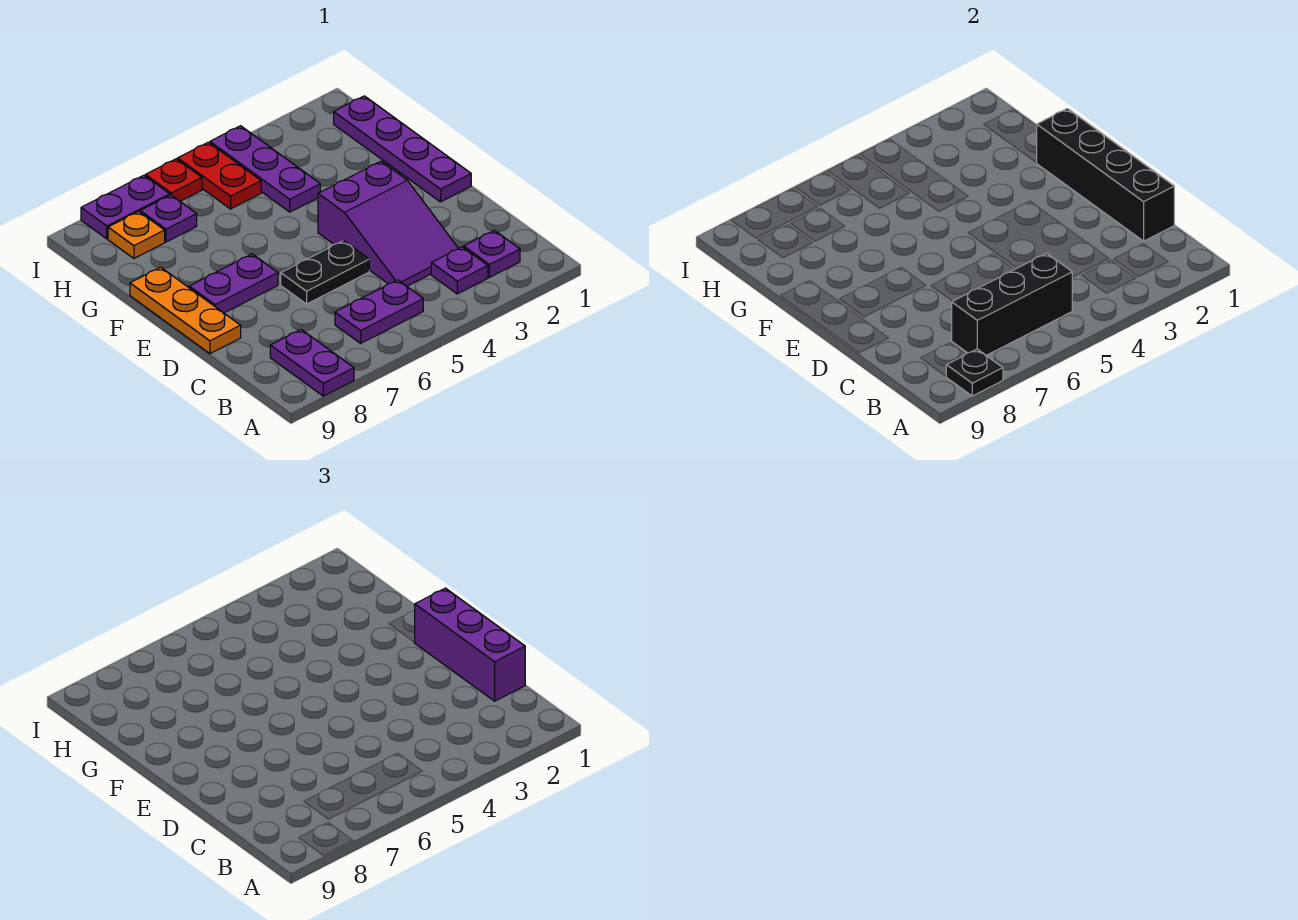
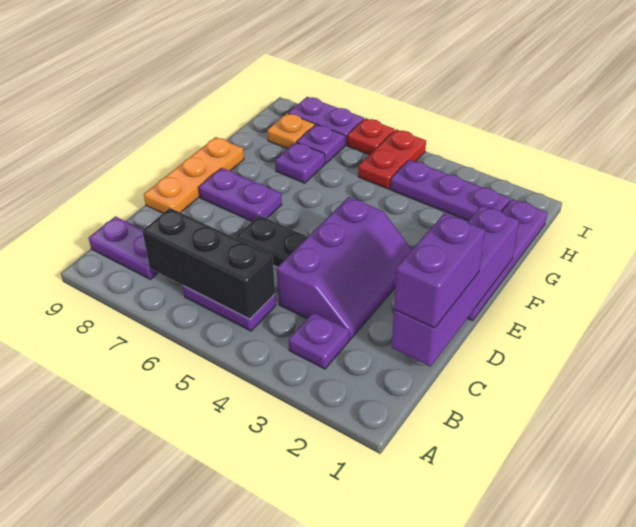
purple 1x2 plate [270,330,354,396] -> purple 1x2 plate turned to [89,216,158,279]
black 1x1 plate [946,349,1003,396] -> none
purple 1x1 plate [464,230,520,277] -> purple 1x1 plate moved to [275,142,325,183]
black 1x4 brick [1037,109,1174,241] -> purple 1x4 brick [392,206,519,367]
purple 1x3 brick [414,588,525,701] -> purple 1x2 brick [394,213,485,328]
purple 2x3 slope [318,161,458,286] -> purple 2x3 slope turned to [277,197,412,340]
purple 1x3 plate [210,126,320,212] -> purple 1x3 plate turned to [390,160,511,221]

